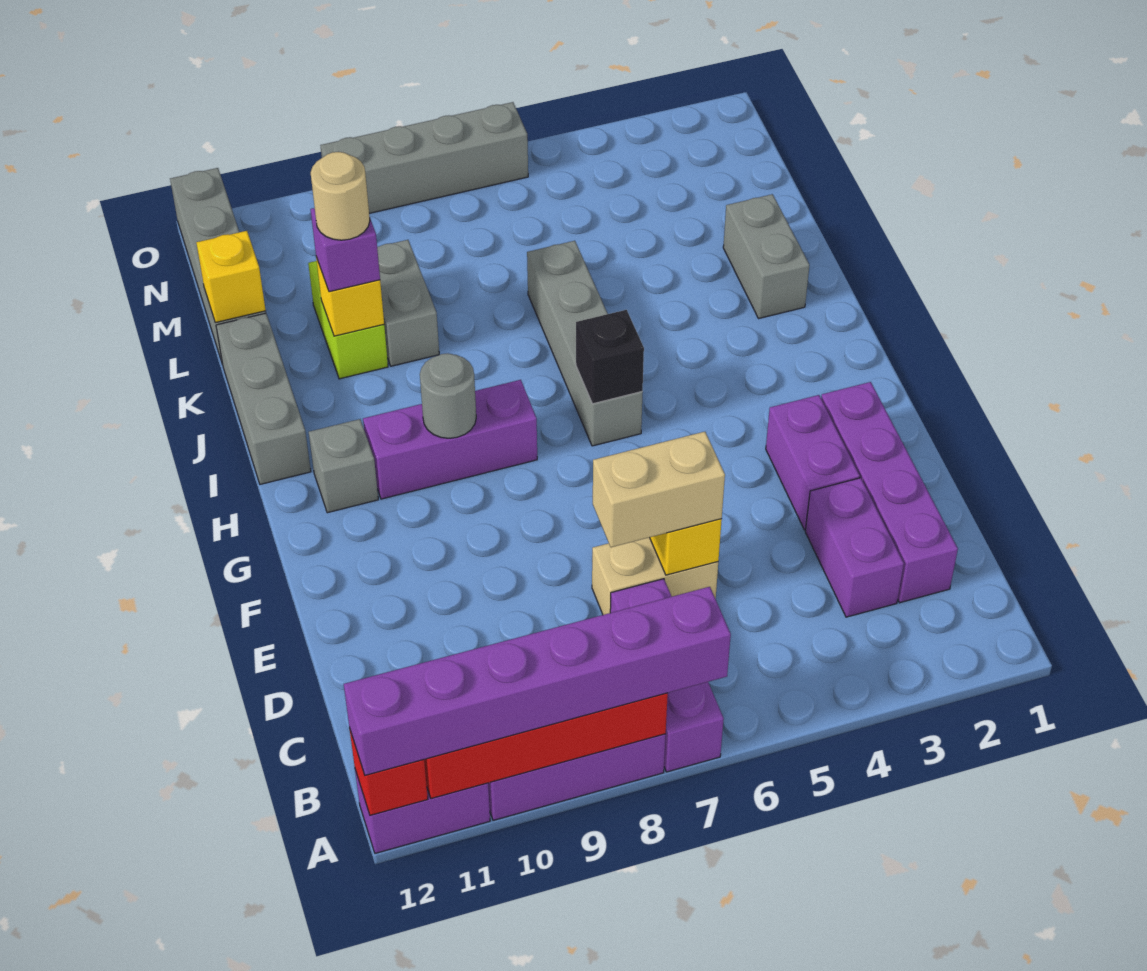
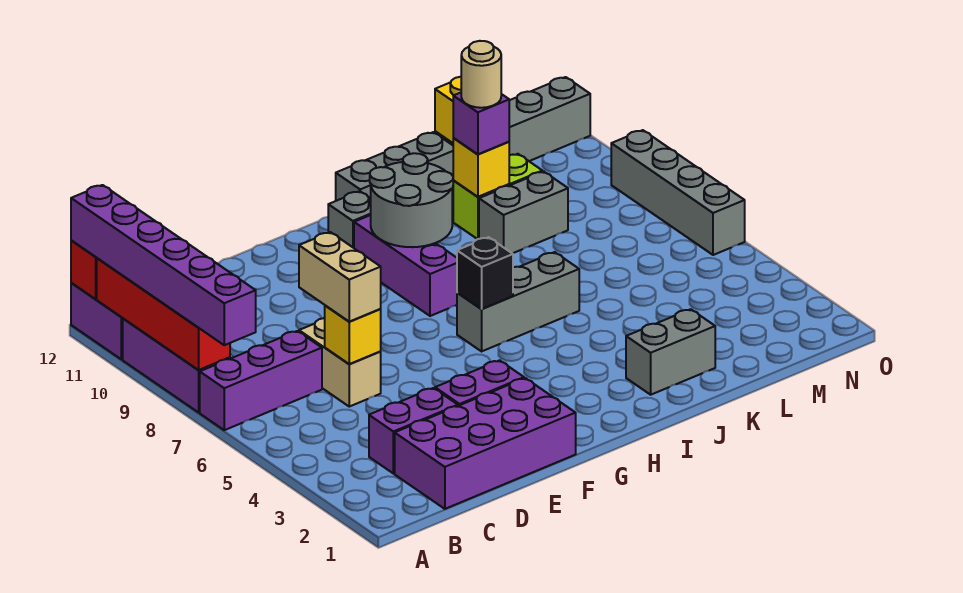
purple 1x4 brick [821,382,958,603] -> purple 2x4 brick [395,378,576,509]
grey 1x4 brick [527,241,643,446] -> grey 1x3 brick [457,252,579,351]
grey 1x1 round brick [420,353,476,438] -> grey 2x2 round brick [370,153,453,247]

